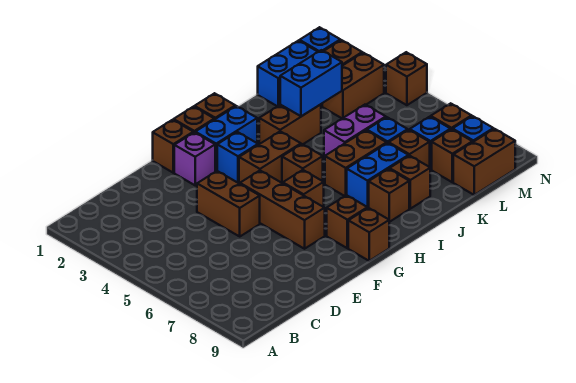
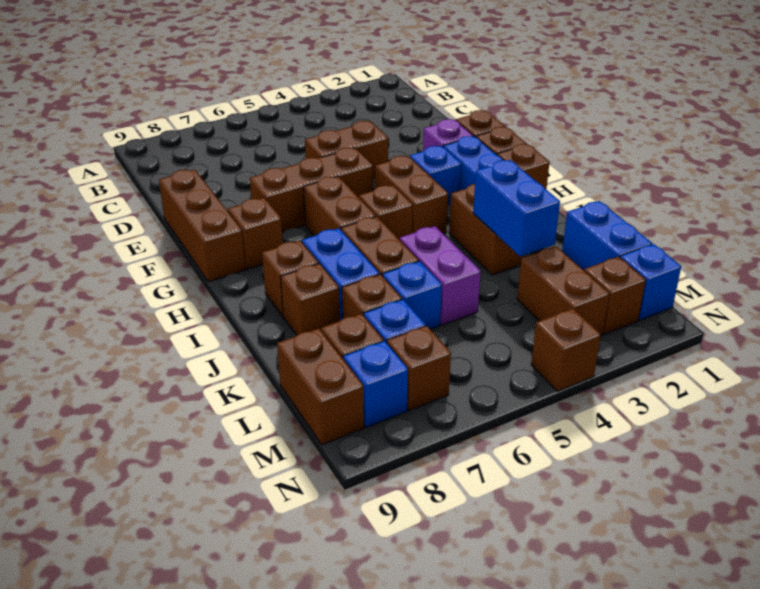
brown 1x1 brick [283,170,324,207] -> brown 1x2 brick [304,176,376,236]
brown 1x1 brick [348,208,389,261] -> brown 1x3 brick [159,170,245,282]

